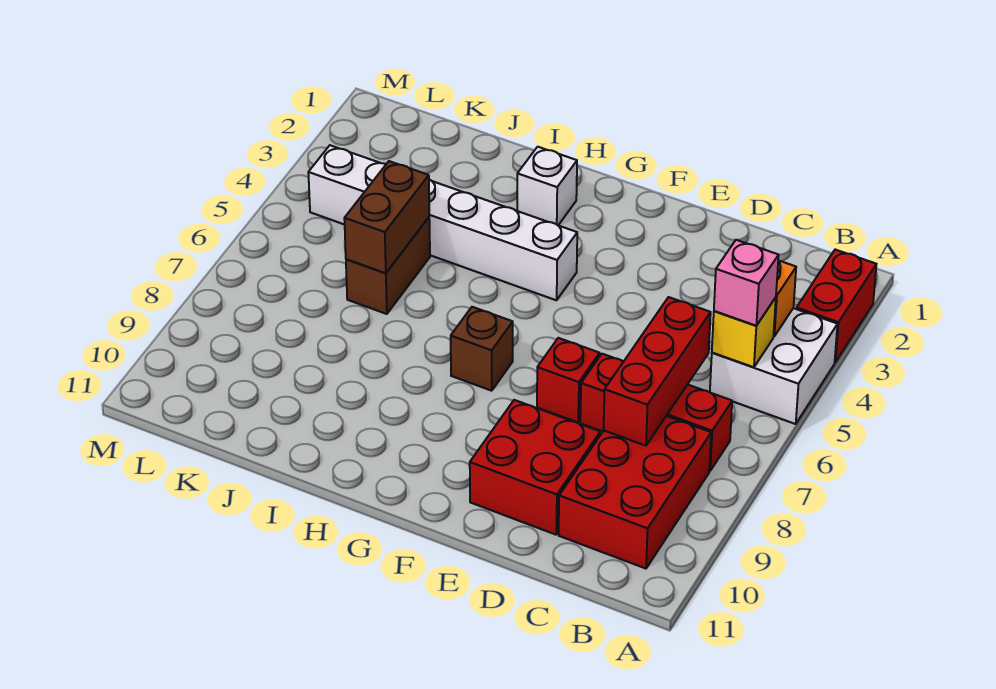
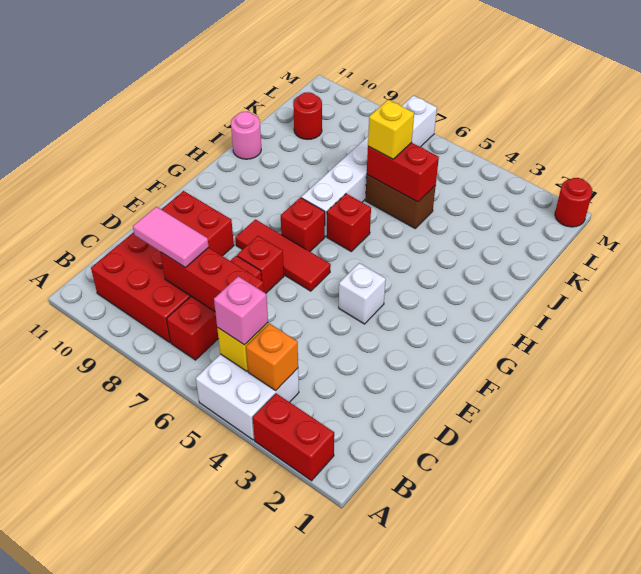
none -> pink 1x2 tile [133,207,209,268]
none -> red 1x3 tile [235,220,331,291]
white 1x6 brick [308,145,577,300] -> white 1x6 brick moved to [301,96,437,237]
brown 1x1 brick [451,307,513,391] -> red 1x1 brick [281,198,325,251]
white 1x1 brick [517,147,577,225] -> white 1x1 brick moved to [339,263,386,324]
none -> red 1x1 brick [327,194,371,251]
none -> pink 1x1 round brick [231,112,261,159]
brown 1x2 brick [344,161,429,273] -> red 1x2 brick [367,142,439,202]
none -> yellow 1x1 brick [368,100,414,159]
none -> red 1x1 round brick [293,92,322,139]
none -> red 1x1 round brick [555,178,592,227]

